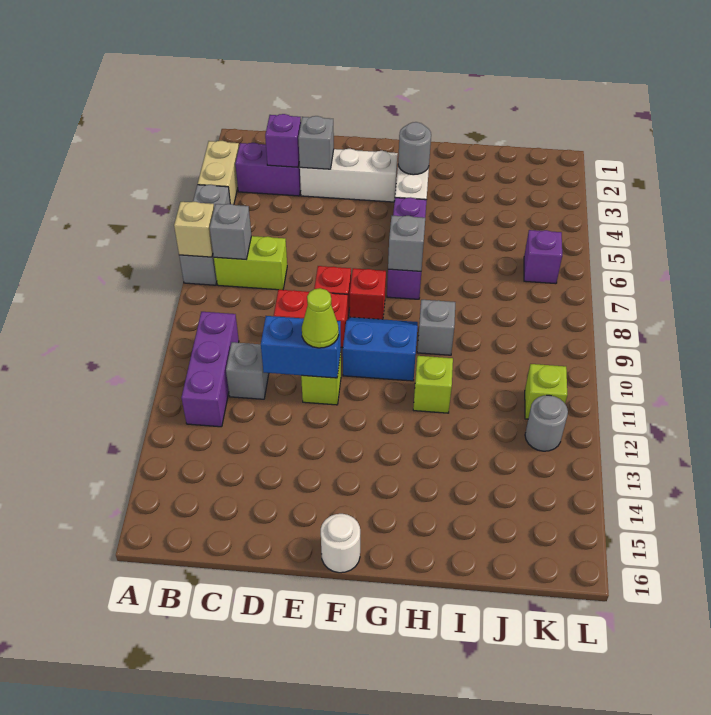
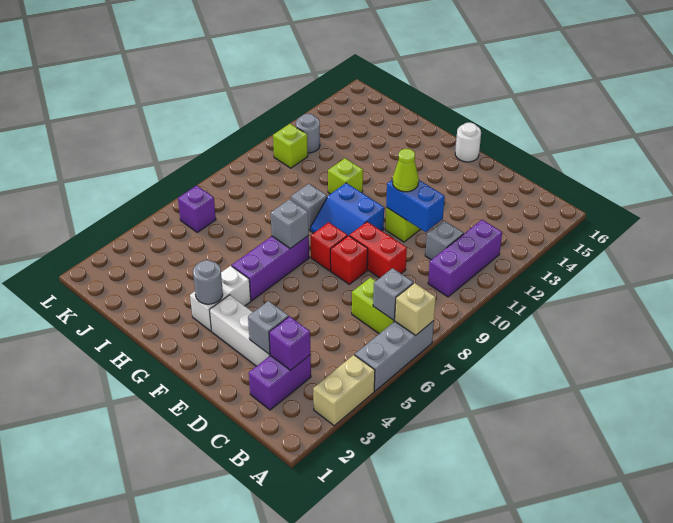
purple 1x2 brick [235,143,301,196] -> purple 1x2 brick turned to [249,355,311,410]

